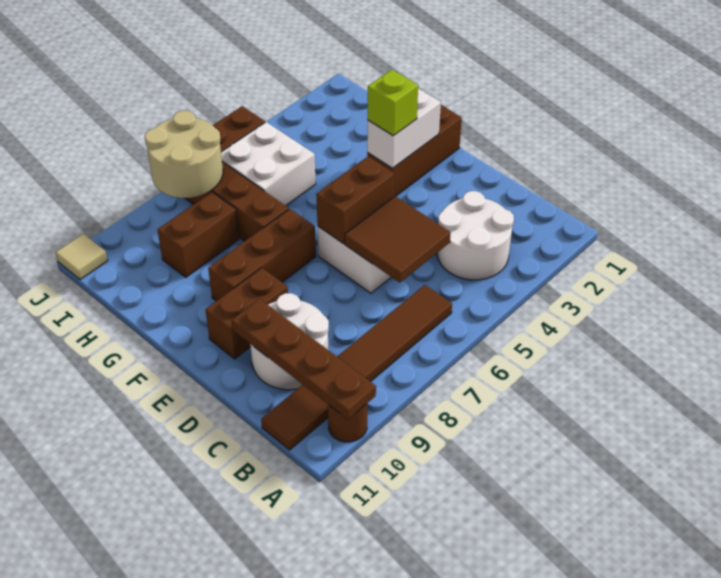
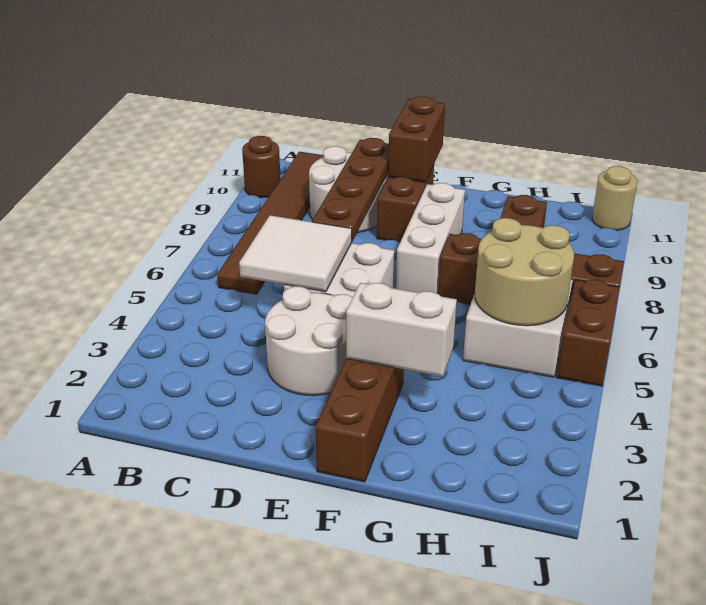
brown 1x4 plate [231,299,376,419] -> brown 1x4 plate turned to [312,138,389,241]
white 2x2 round brick [437,191,514,280] -> white 2x2 round brick moved to [265,286,353,396]
brown 2x2 tile [345,196,451,283] -> white 2x2 tile [239,215,352,292]
brown 1x2 brick [316,157,394,243] -> brown 1x2 brick moved to [388,96,445,182]
white 1x2 brick [367,88,441,168] -> white 1x2 brick turned to [346,283,457,376]
lime 1x1 brick [368,70,418,136] -> none
brown 1x3 brick [208,209,316,301] -> white 1x3 brick [396,183,465,294]
tan 2x2 round brick [145,111,223,198] -> tan 2x2 round brick moved to [475,218,574,326]
tan 1x1 tile [56,234,108,280] -> tan 1x1 round brick [592,166,637,230]

